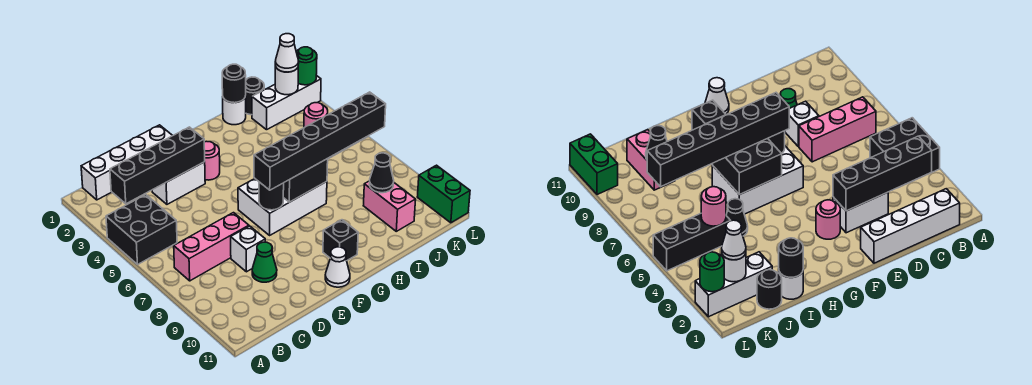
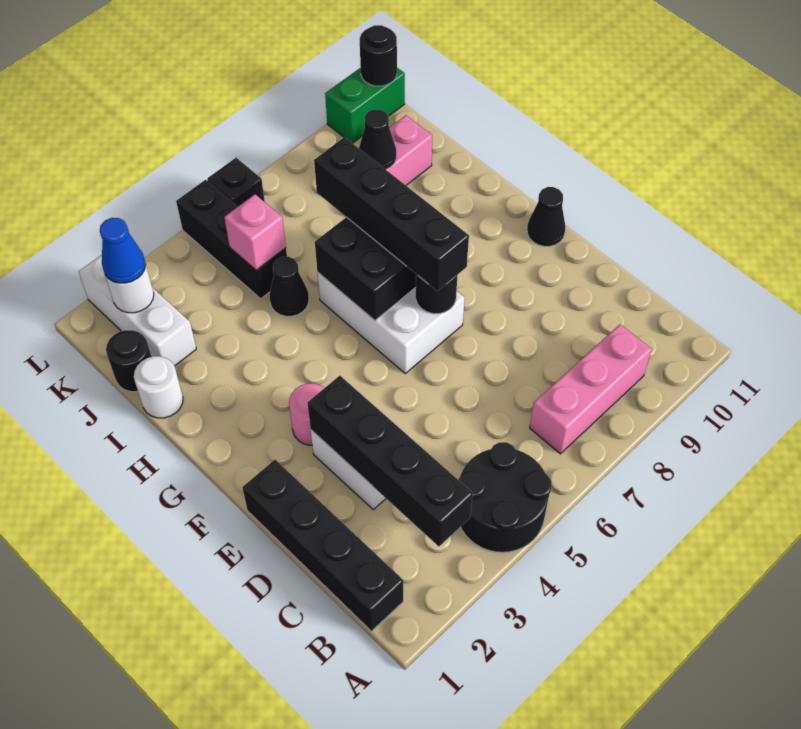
black 2x2 brick [106,195,177,264] -> black 2x2 round brick [458,442,552,552]
white 1x4 brick [81,125,173,200] -> black 1x4 brick [242,460,403,631]
pink 1x3 brick [174,213,249,281] -> pink 1x3 brick turned to [530,325,652,454]
white 1x1 brick [231,226,265,272] -> none
green 1x1 cone [252,242,277,282] -> none
black 1x6 brick [254,92,386,190] -> black 1x4 brick [314,137,469,291]
white 1x1 cone [325,247,350,287] -> black 1x1 cone [527,187,565,246]
black 1x1 brick [323,220,358,260] -> black 1x1 brick moved to [207,158,265,207]
black 1x1 round brick [222,64,246,103] -> black 1x1 round brick moved to [360,25,397,86]
pink 1x1 round brick [304,103,328,128] -> pink 1x1 brick [224,194,286,270]
white 1x1 cone [275,34,299,72] -> blue 1x1 cone [100,218,146,283]
green 1x1 round brick [296,47,317,85] -> none

